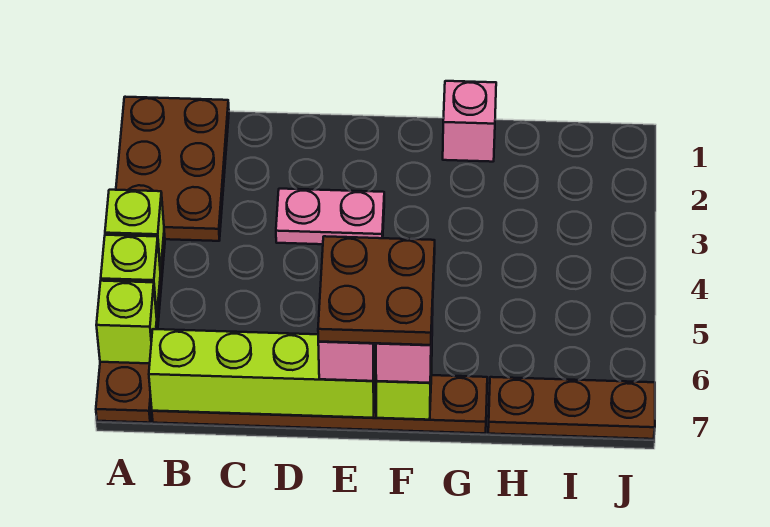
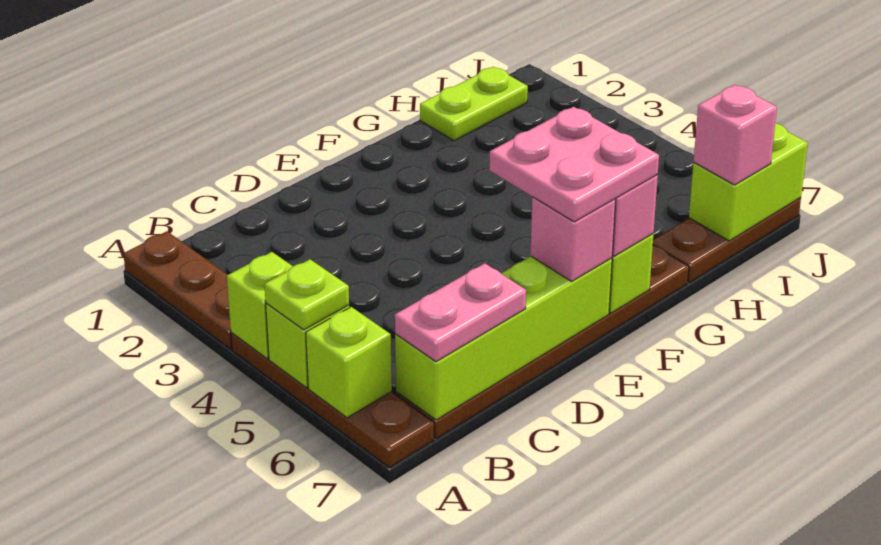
brown 2x3 plate [116,97,229,241] -> brown 1x3 plate [123,231,232,349]
none -> lime 1x1 plate [264,259,349,330]
pink 1x2 plate [276,189,384,244] -> pink 1x2 plate moved to [395,263,526,362]
brown 2x2 plate [318,236,435,345] -> pink 2x2 plate [489,107,659,222]
pink 1x1 brick [443,81,496,162] -> pink 1x1 brick moved to [694,85,777,185]
none -> lime 1x2 plate [420,67,528,141]
none -> lime 1x2 brick [689,123,808,241]

